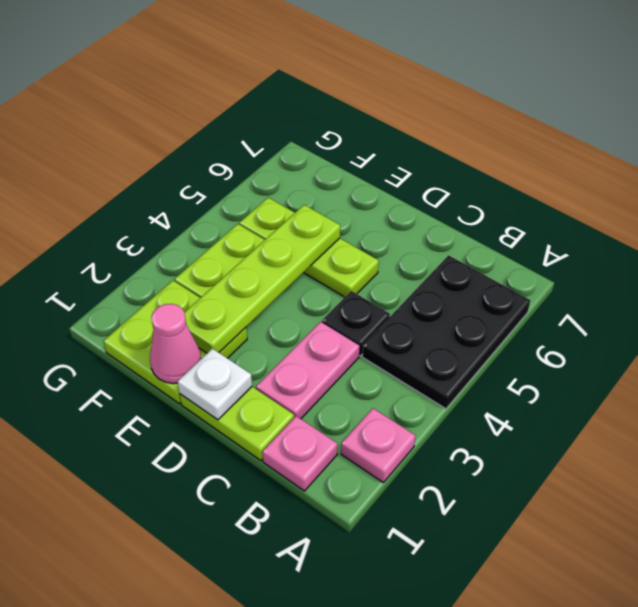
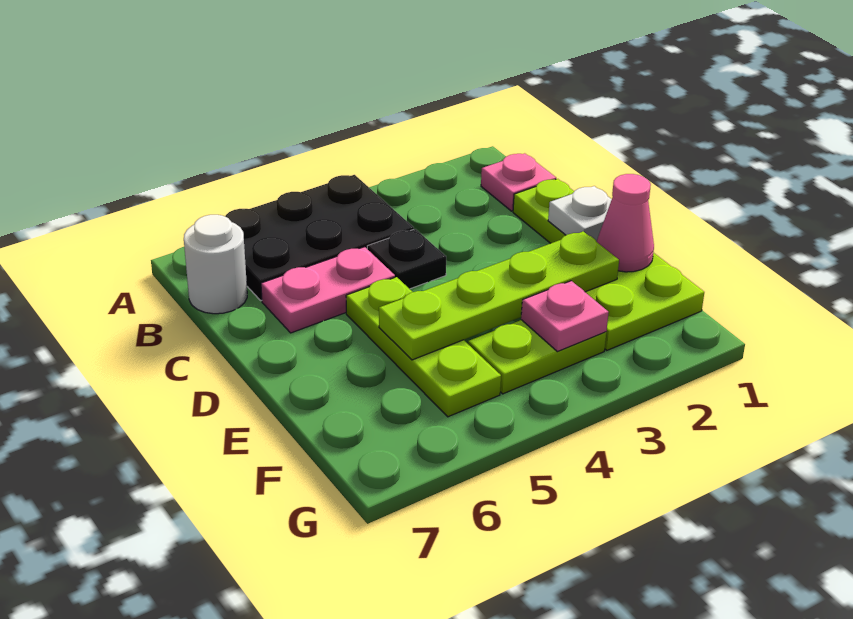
pink 1x1 plate [341,408,415,483] -> pink 1x1 plate moved to [521,281,609,352]
none -> white 1x1 round brick [184,215,247,314]
pink 1x2 plate [256,322,360,419] -> pink 1x2 plate moved to [261,247,395,333]

